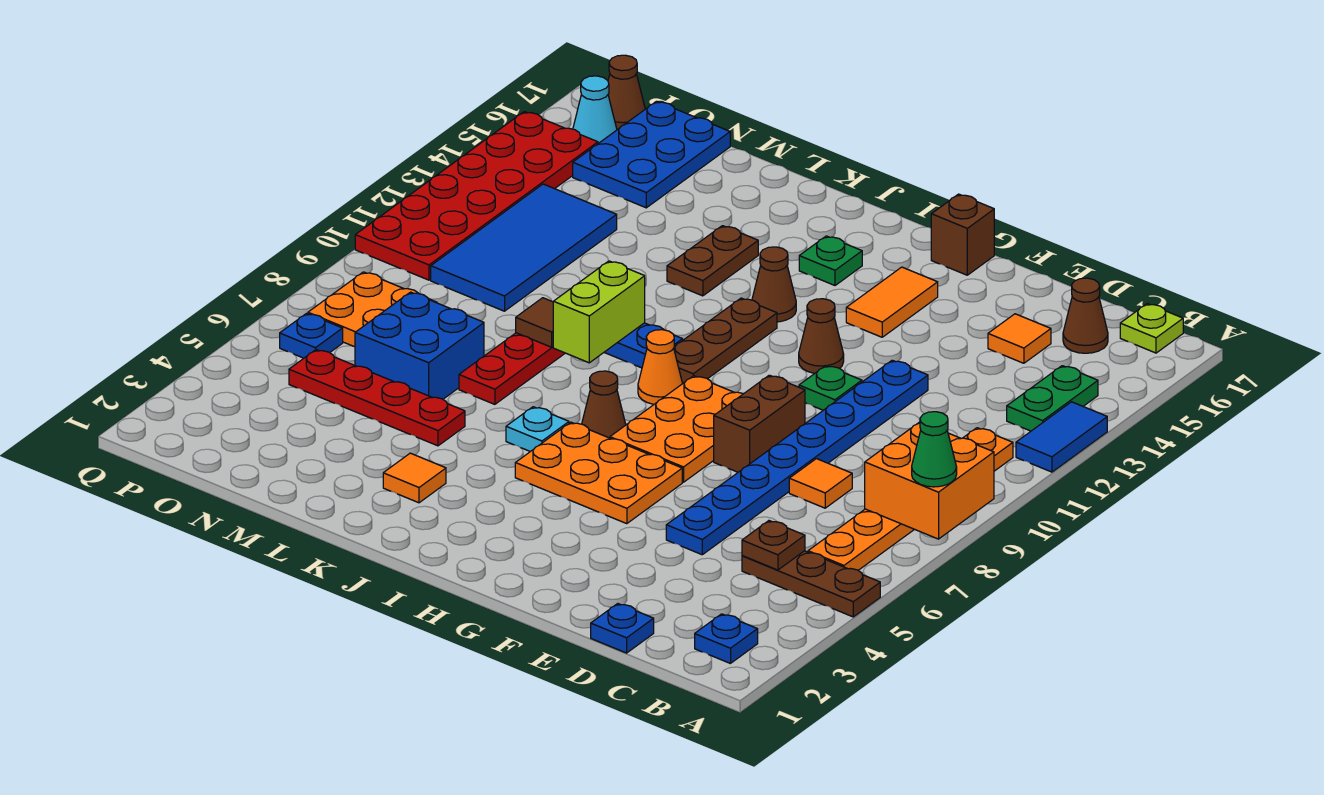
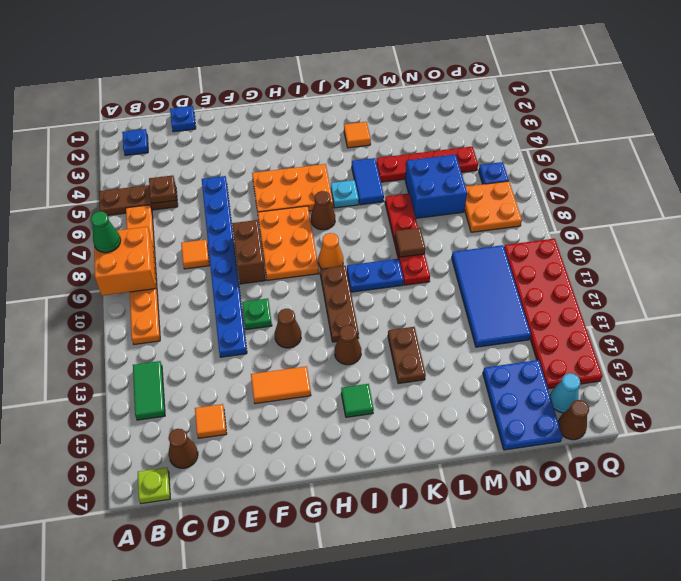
blue 1x2 tile [1016,402,1107,472] -> blue 1x2 tile moved to [352,158,384,205]
green 1x2 plate [1007,366,1098,431] -> green 1x2 tile [133,361,165,420]
orange 1x2 tile [846,267,938,337] -> orange 1x2 tile turned to [251,366,311,404]
brown 1x1 brick [931,194,994,275] -> none
green 1x1 plate [799,236,862,285] -> green 1x1 tile [341,384,374,417]
lime 1x2 brick [553,261,645,363] -> none

